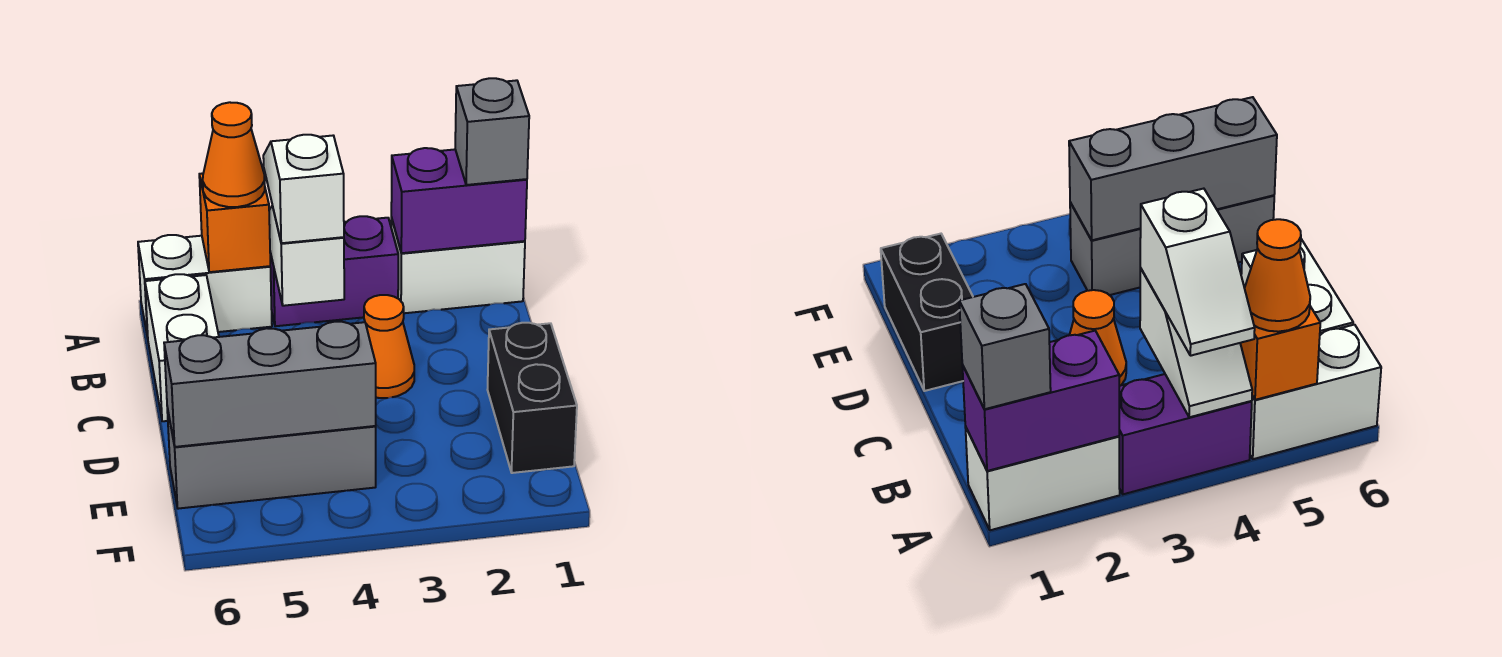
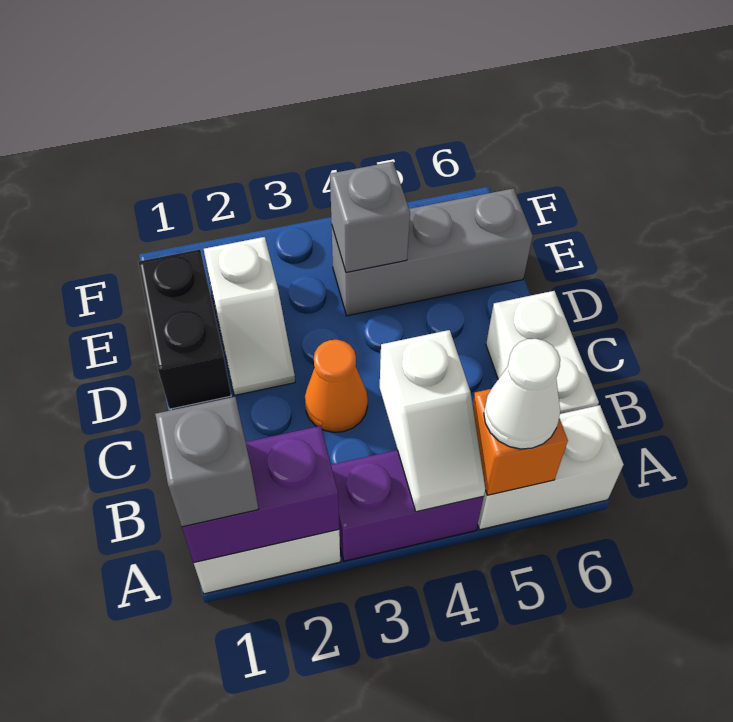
white 1x2 slope [263,135,344,243] -> white 1x2 slope moved to [204,237,295,395]
orange 1x1 cone [203,102,265,207] -> white 1x1 cone [484,339,560,449]
grey 1x3 brick [164,322,376,447] -> grey 1x1 brick [330,162,410,272]

